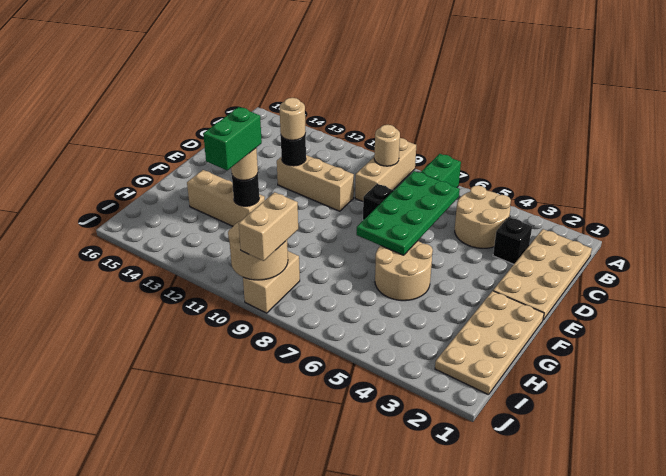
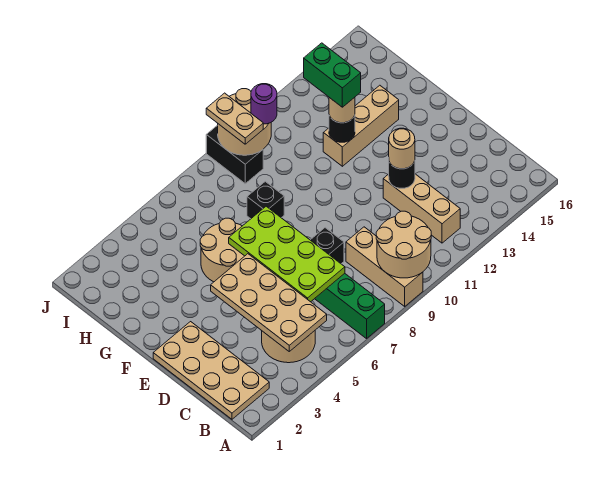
tan 1x1 round brick [374,125,400,166] -> tan 2x2 round brick [376,211,431,278]
black 1x1 brick [493,217,532,264] -> black 1x1 brick moved to [247,181,284,219]
green 2x4 plate [357,171,460,255] -> lime 2x4 plate [229,206,345,302]
tan 1x3 brick [277,155,354,211] -> tan 1x3 brick turned to [383,174,460,243]
tan 2x4 plate [435,291,544,395] -> tan 2x4 plate moved to [211,254,327,351]
tan 1x2 brick [243,251,300,313] -> black 1x2 brick [206,125,263,184]
tan 1x2 brick [239,192,298,261] -> tan 1x2 plate [206,93,263,144]
none -> purple 1x1 round brick [251,84,277,124]

